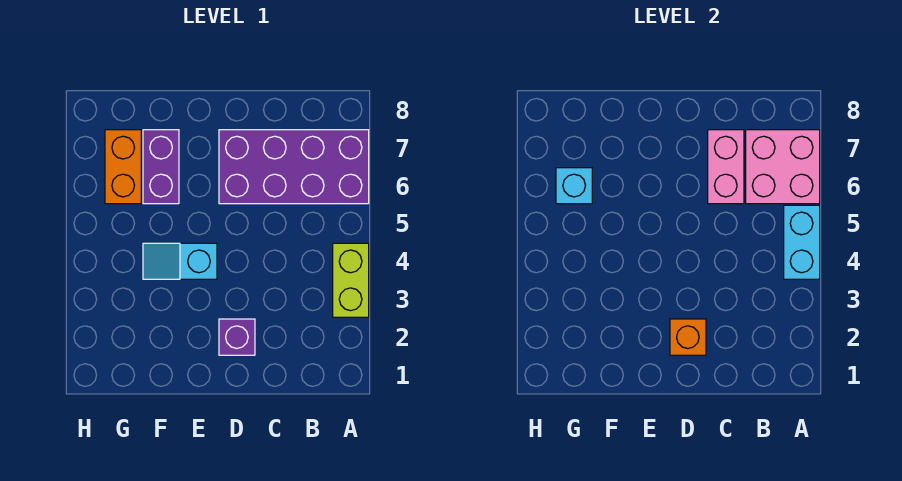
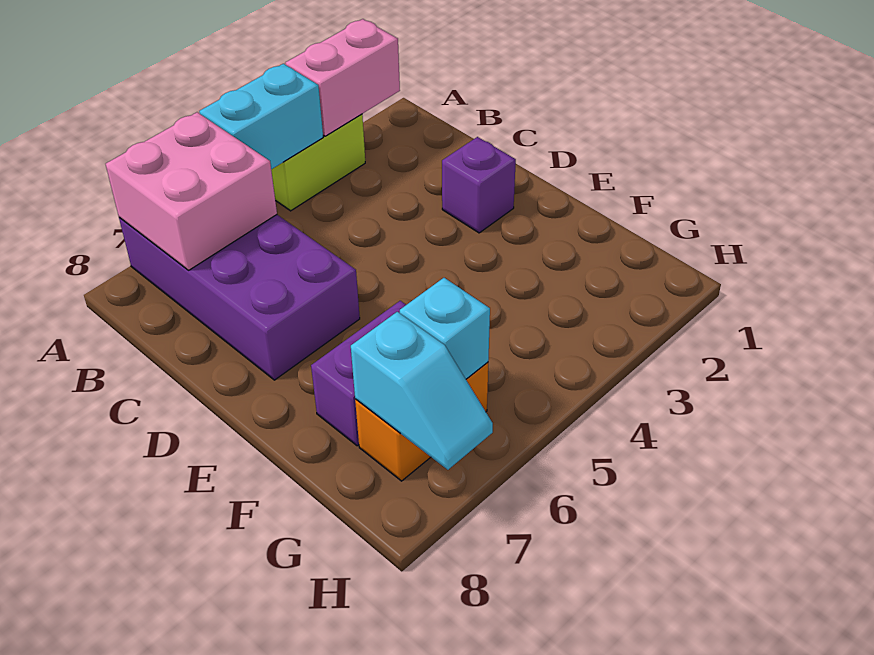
pink 1x2 brick [708,130,744,204] -> pink 1x2 brick moved to [285,19,400,136]
orange 1x1 brick [670,319,706,355] -> none
cyan 1x2 slope [143,243,217,279] -> cyan 1x2 slope moved to [351,312,493,470]

